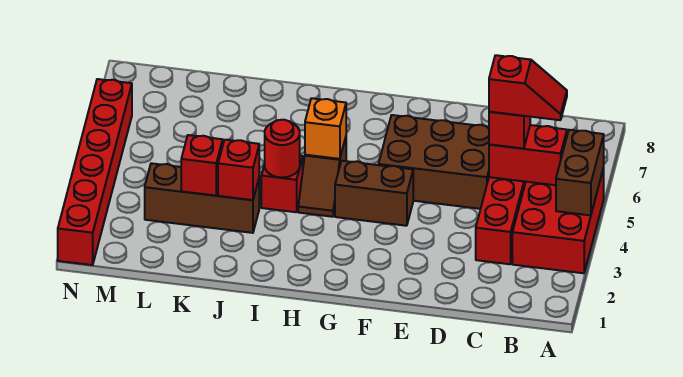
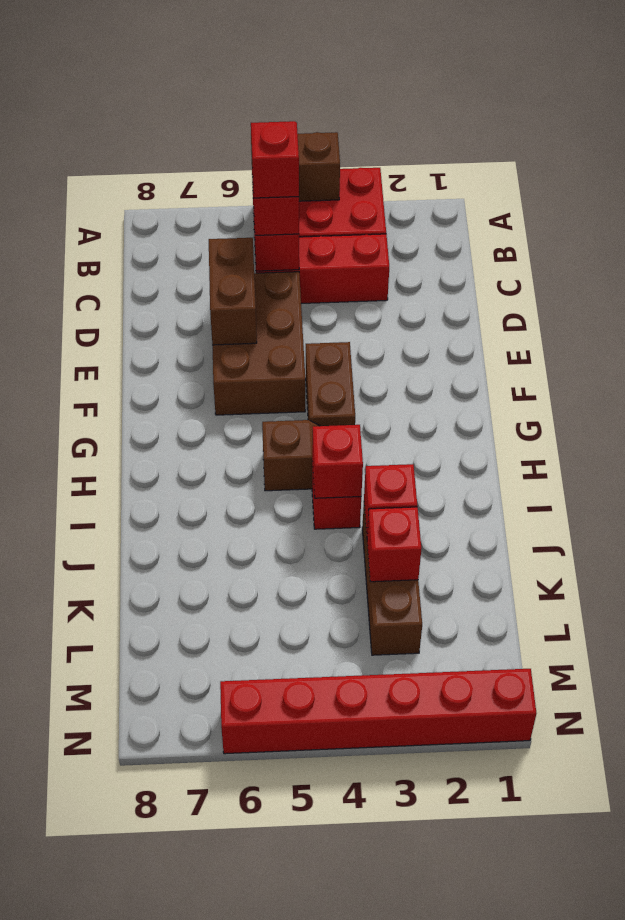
none -> brown 1x2 brick [209,238,257,345]
orange 1x1 brick [305,98,346,159] -> none
red 1x1 round brick [265,120,300,177] -> red 1x1 brick [312,425,363,498]

